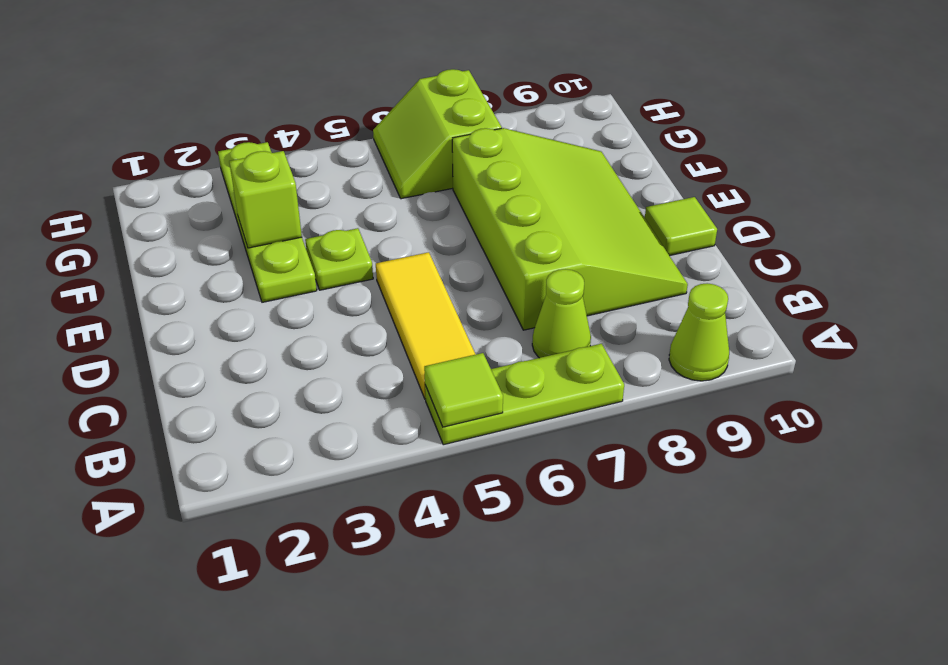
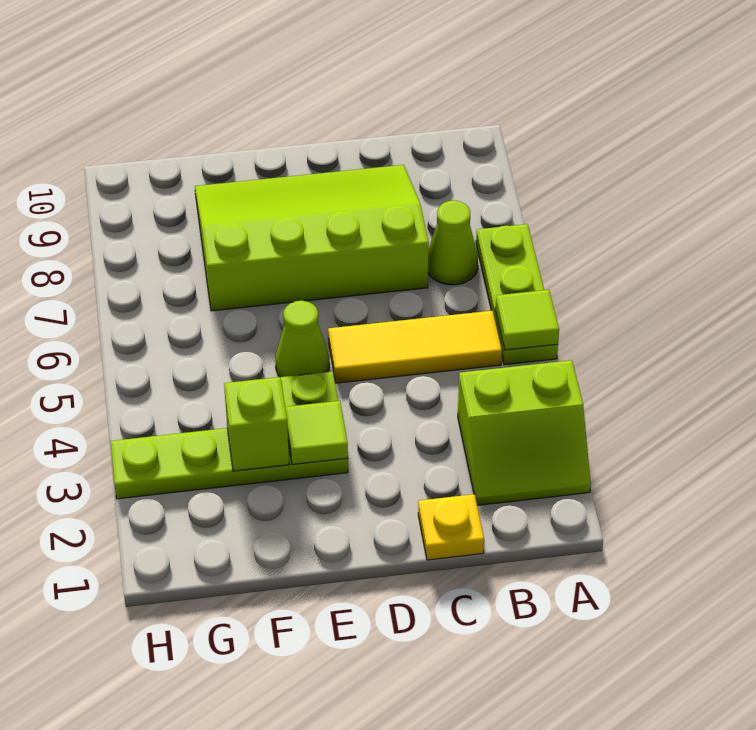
lime 1x1 cone [669,283,729,381] -> lime 1x1 cone moved to [276,301,329,377]
none -> yellow 1x1 plate [418,494,484,560]
lime 1x1 tile [645,197,717,256] -> lime 1x1 tile moved to [285,401,348,464]
lime 2x2 slope [373,69,502,199] -> lime 2x2 slope moved to [458,360,591,505]

